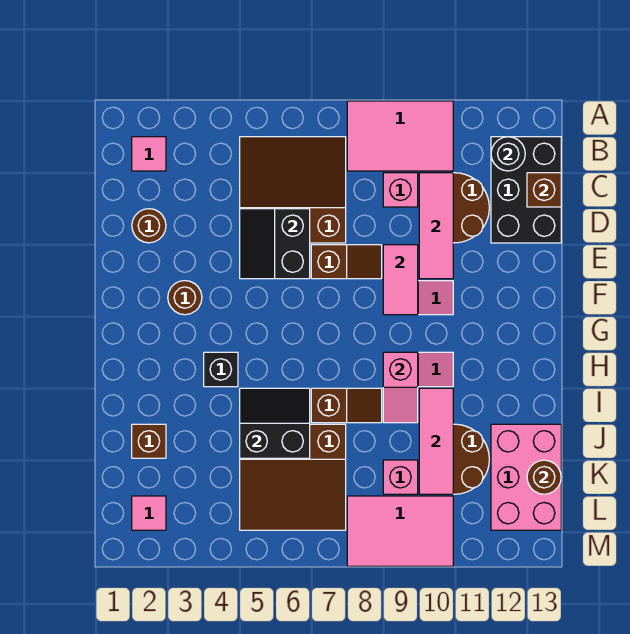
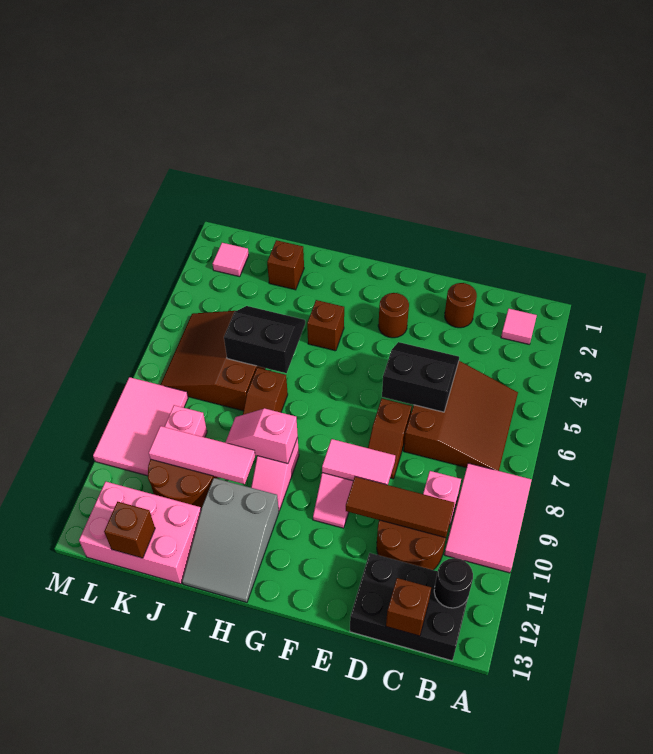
pink 1x3 tile [419,173,453,279] -> brown 1x3 tile [346,477,454,538]
black 1x1 brick [204,352,238,387] -> brown 1x1 brick [307,300,344,351]
none -> grey 2x3 slope [182,478,279,603]
black 2x2 slope [240,388,310,458] -> black 2x2 slope turned to [224,306,305,373]
brown 1x1 round brick [527,460,561,494] -> brown 1x1 brick [104,502,155,558]

